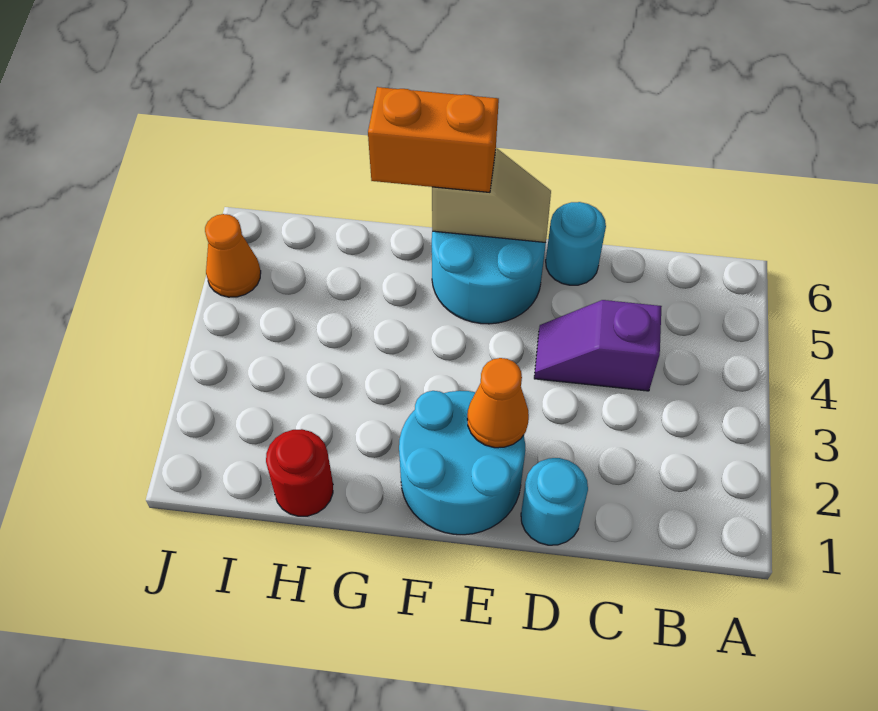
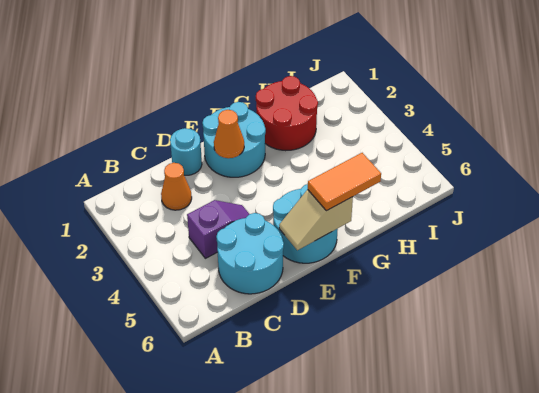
cyan 1x1 round brick [546,202,606,285] -> cyan 2x2 round brick [216,213,284,294]
orange 1x2 brick [368,87,499,192] -> orange 1x2 tile [308,153,381,211]
red 1x1 round brick [266,429,333,516] -> red 2x2 round brick [256,76,318,151]
orange 1x1 cone [205,214,261,297] -> orange 1x1 cone moved to [161,163,192,210]

